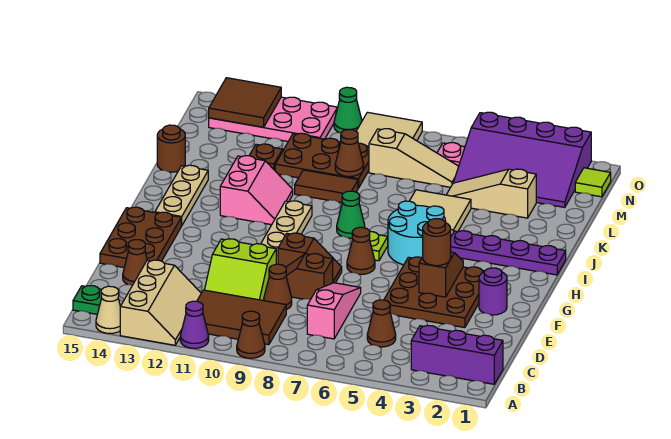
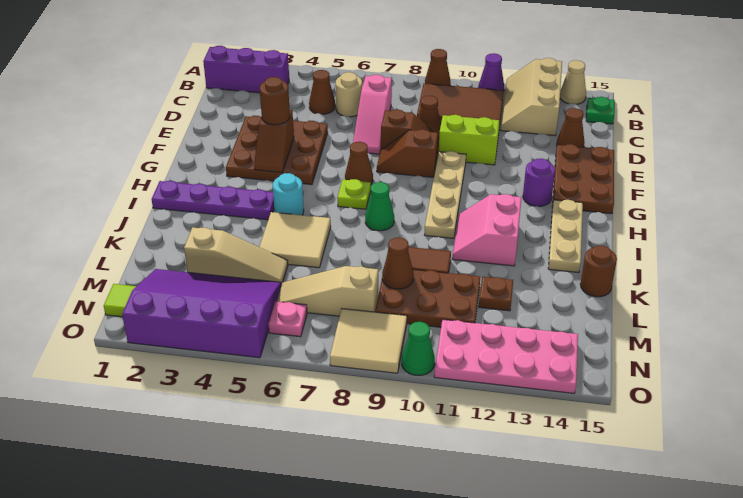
none -> tan 1x1 round brick [336,72,362,117]
purple 1x1 round brick [479,268,507,315] -> purple 1x1 round brick moved to [523,158,555,206]
cyan 2x2 round brick [388,201,446,265] -> cyan 1x1 round brick [273,173,304,215]
brown 2x2 tile [209,78,281,127] -> none

